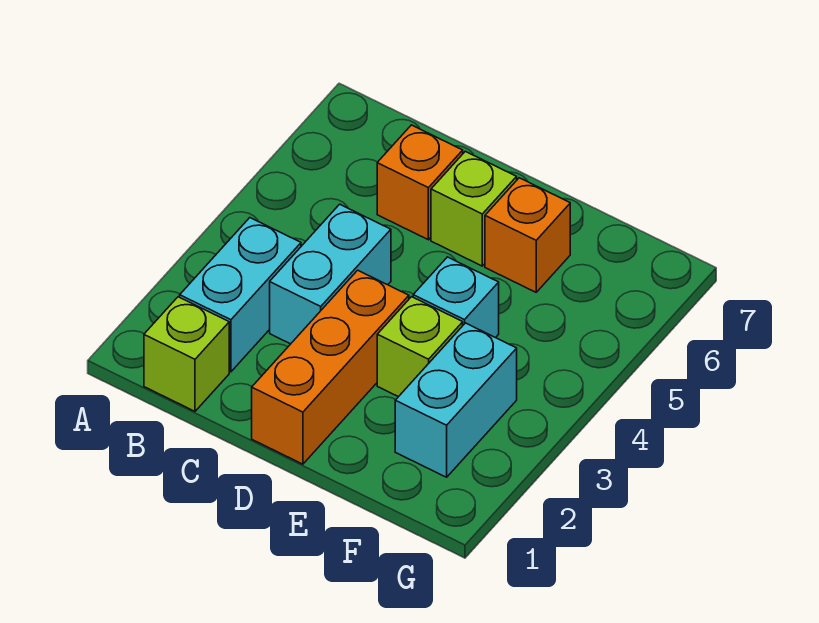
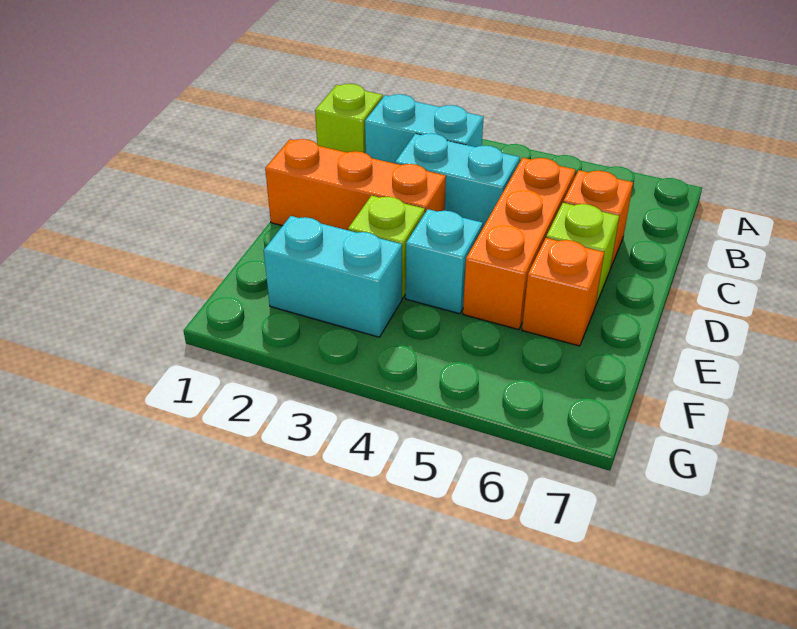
none -> orange 1x3 brick [463,158,576,330]

